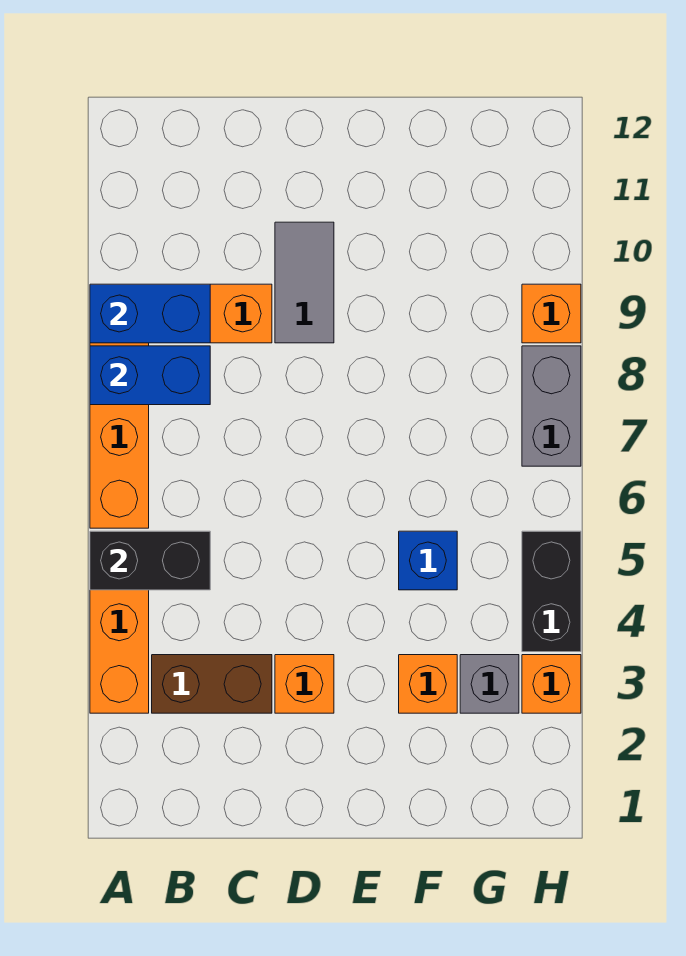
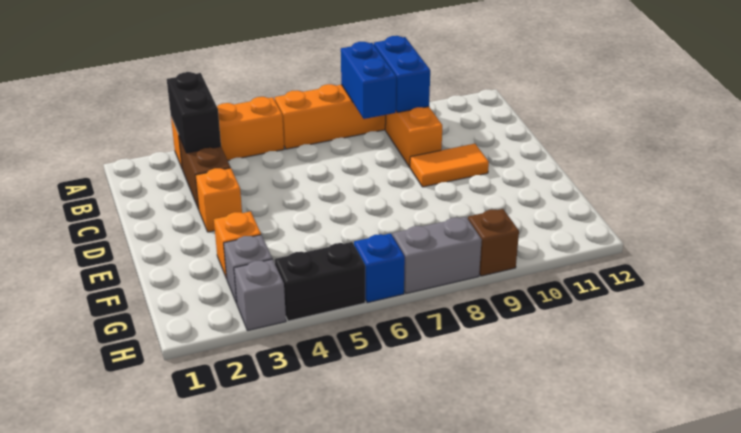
black 1x2 brick [90,531,210,590] -> black 1x2 brick moved to [167,72,221,153]
grey 1x2 tile [275,222,334,343] -> orange 1x2 tile [410,144,489,187]
blue 1x1 brick [399,531,457,590] -> blue 1x1 brick moved to [354,233,405,303]
orange 1x1 brick [522,655,581,713] -> grey 1x1 brick [234,259,286,331]
orange 1x1 brick [522,284,581,343] -> brown 1x1 brick [468,209,519,276]

